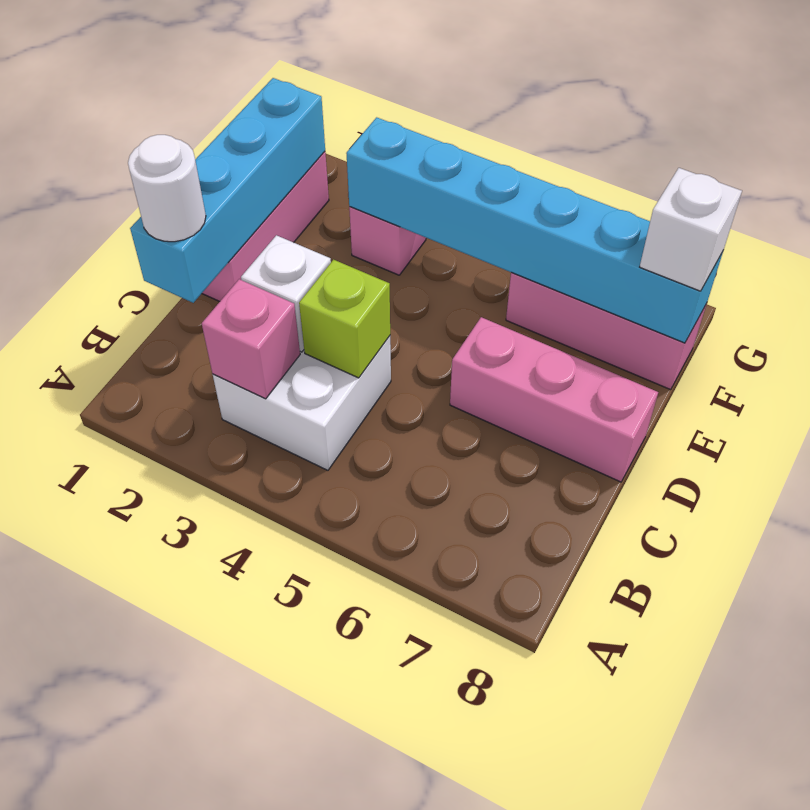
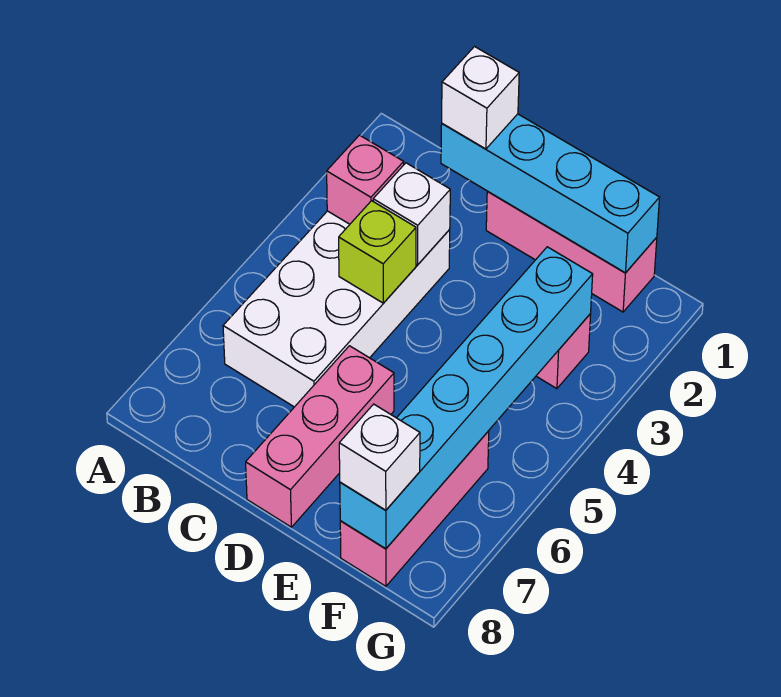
white 2x2 brick [213,336,391,470] -> white 2x4 brick [223,211,450,407]
white 1x1 round brick [128,135,206,242] -> white 1x1 brick [442,47,519,149]

